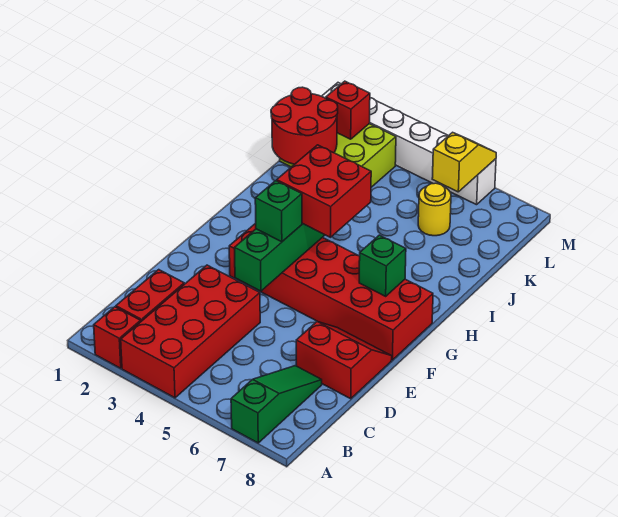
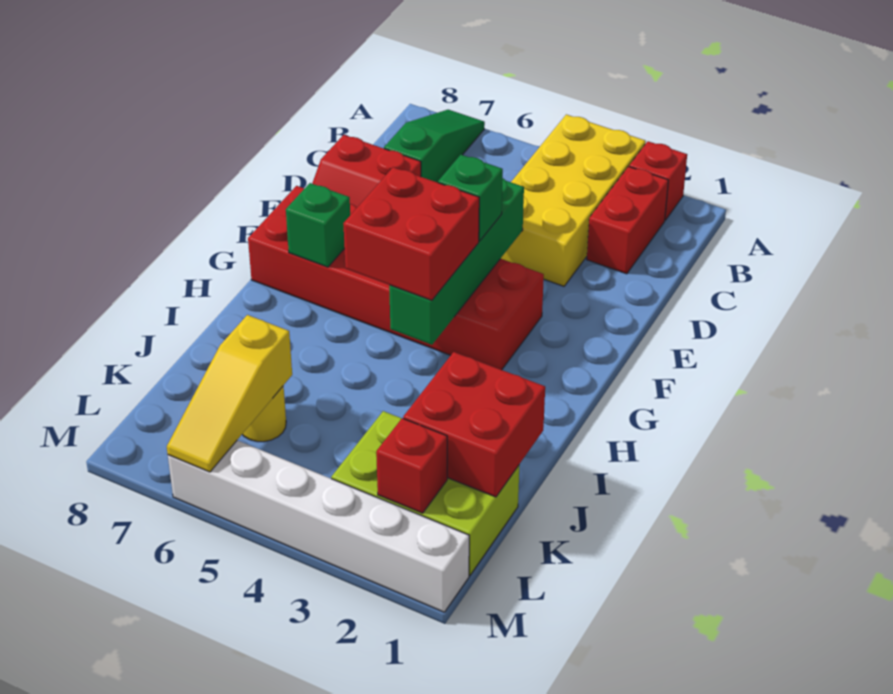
red 2x4 brick [121,265,260,398] -> yellow 2x4 brick [501,114,646,286]
green 1x3 slope [231,366,322,443] -> green 1x3 slope turned to [384,110,485,183]
red 2x2 round brick [271,87,338,164] -> red 2x2 brick [403,352,545,497]
yellow 1x2 slope [432,132,496,192] -> yellow 1x3 slope [167,315,292,472]

